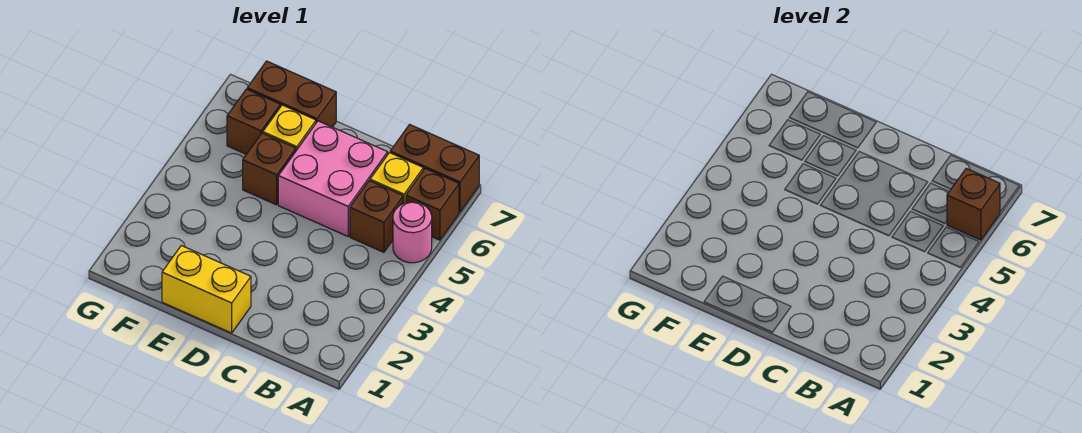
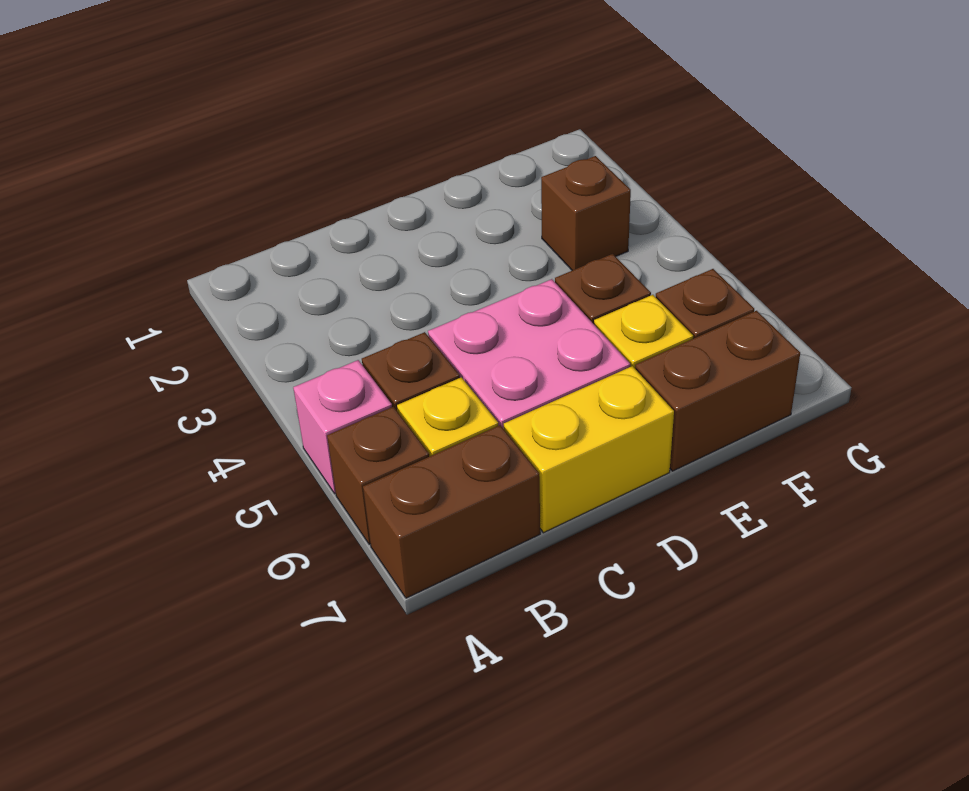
pink 1x1 round brick [393,202,432,263] -> pink 1x1 brick [293,360,392,494]
brown 1x1 brick [947,169,1000,240] -> brown 1x1 brick moved to [541,156,631,270]
yellow 1x2 brick [162,246,251,333] -> yellow 1x2 brick moved to [504,366,674,533]

